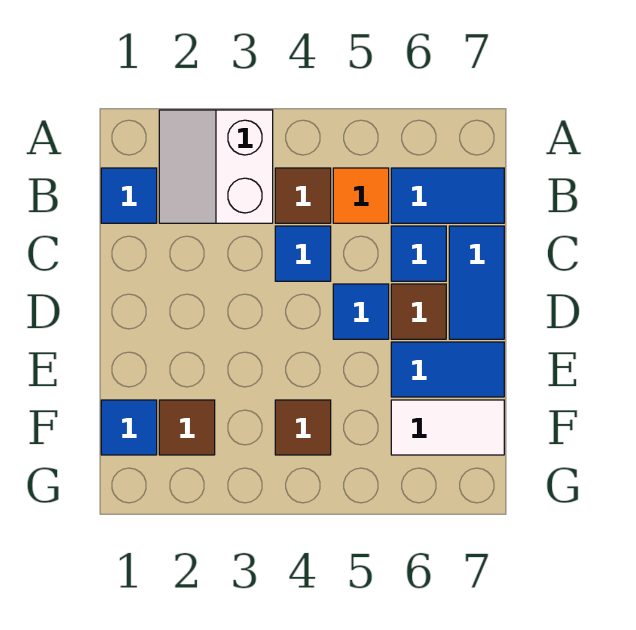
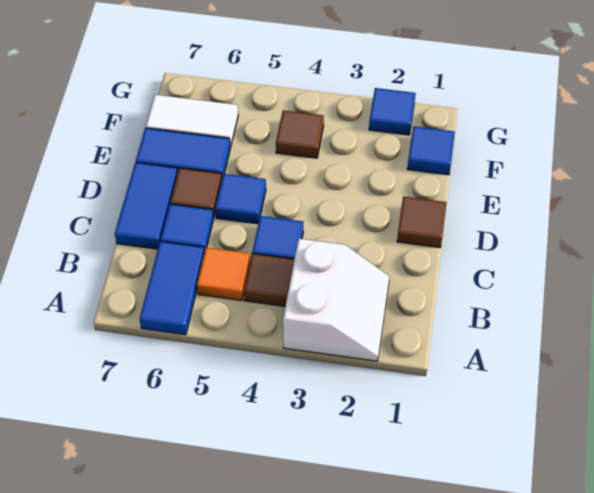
blue 1x1 tile [101,168,157,223] -> blue 1x1 tile moved to [369,88,416,135]
blue 1x2 tile [391,168,504,223] -> blue 1x2 tile turned to [140,242,204,335]
brown 1x1 tile [159,400,215,455] -> brown 1x1 tile moved to [397,197,446,248]

